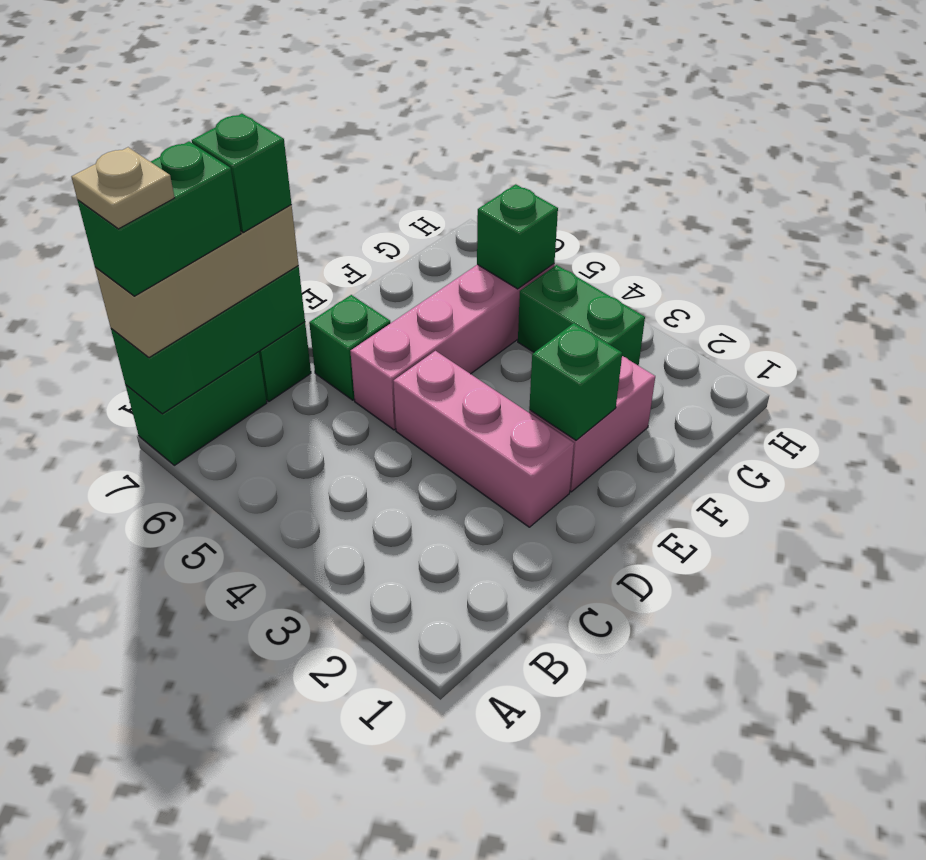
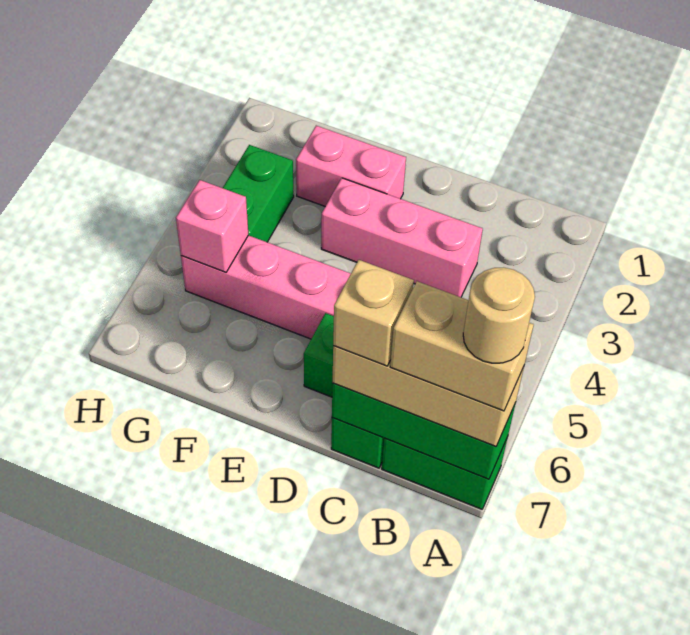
green 1x2 brick [78,142,241,296] -> tan 1x2 brick [390,281,534,411]
tan 1x1 plate [72,147,175,229] -> tan 1x1 round brick [463,267,535,363]
green 1x1 brick [192,114,291,232] -> tan 1x1 brick [333,260,414,366]
pink 1x3 brick [393,351,574,527] -> pink 1x3 brick turned to [321,178,483,297]
green 1x1 brick [529,323,622,440] -> none
green 1x1 brick [477,184,558,289] -> pink 1x1 brick [176,180,248,272]

